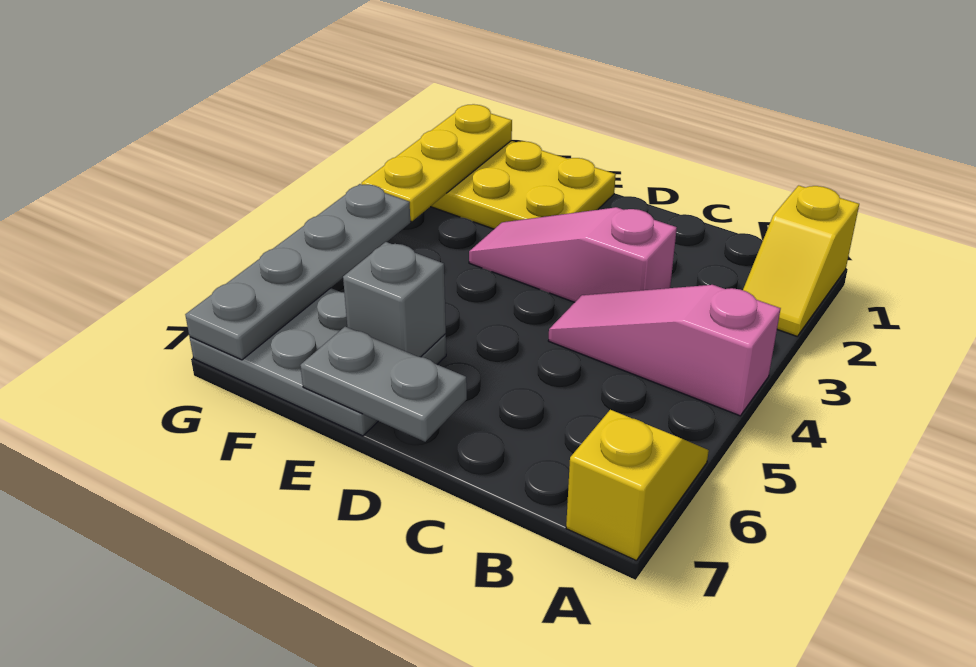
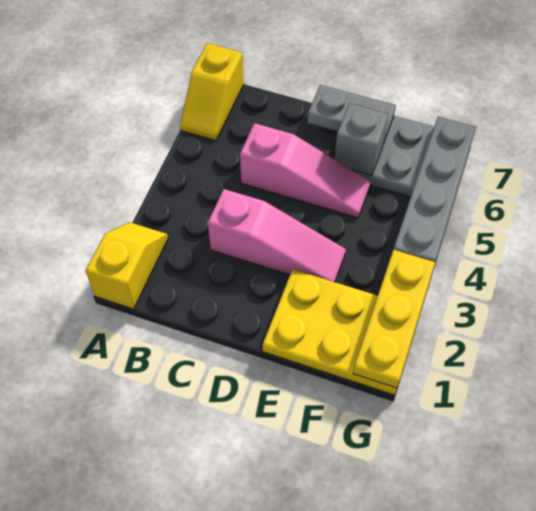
pink 1x3 slope [548,285,781,416] -> pink 1x3 slope moved to [240,123,371,218]

